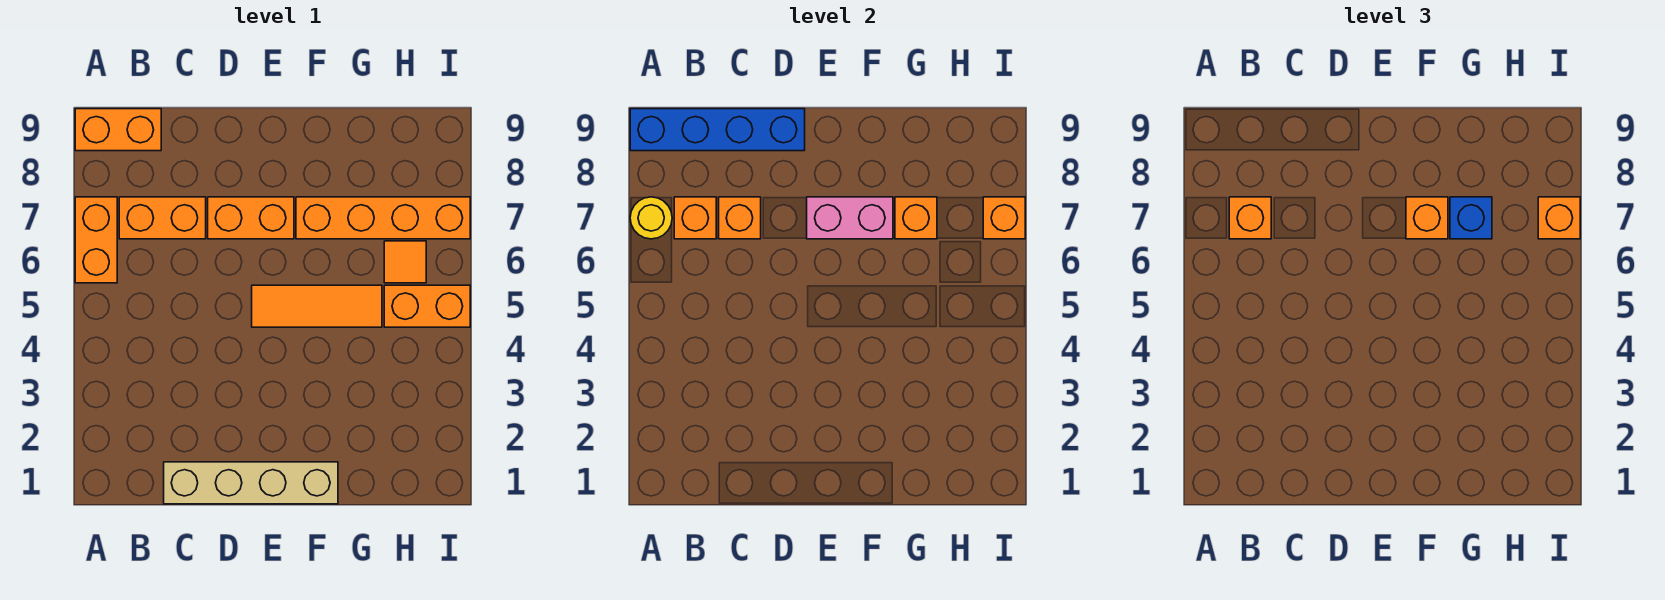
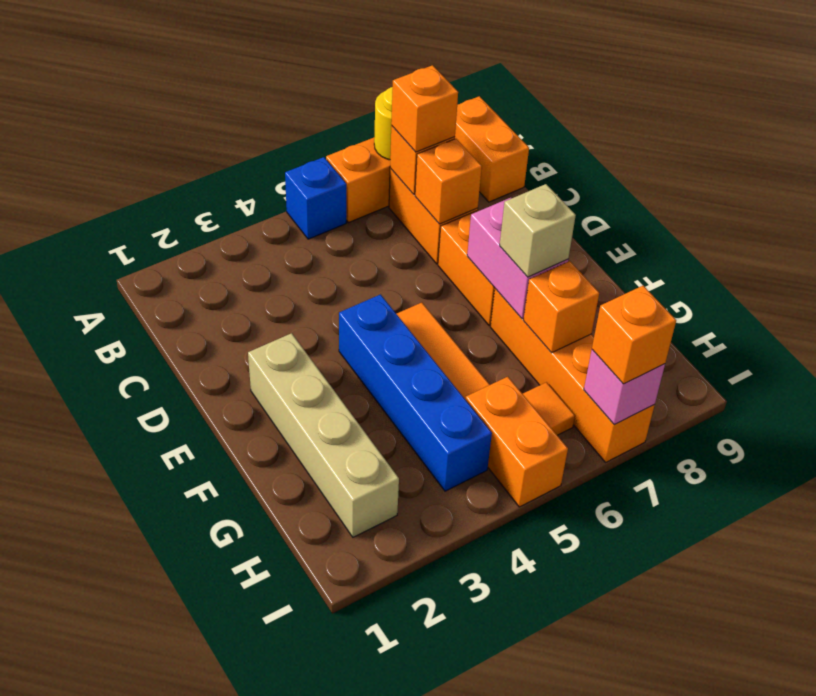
blue 1x4 brick [630,109,805,151] -> blue 1x4 brick moved to [339,295,492,491]
tan 1x4 brick [164,462,338,504] -> tan 1x4 brick moved to [248,333,399,537]
orange 1x1 brick [1406,197,1448,239] -> tan 1x1 brick [500,184,576,277]
blue 1x1 brick [1450,197,1492,239] -> blue 1x1 brick moved to [285,157,346,239]
orange 1x1 brick [983,197,1025,239] -> pink 1x1 brick [584,350,665,425]

